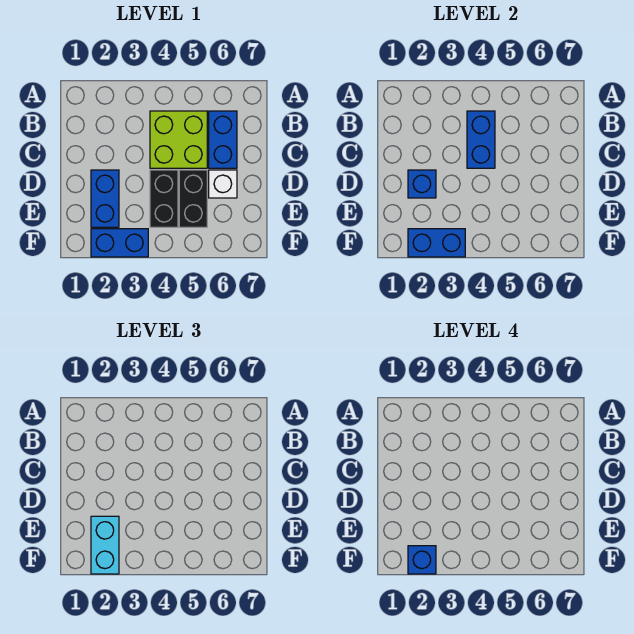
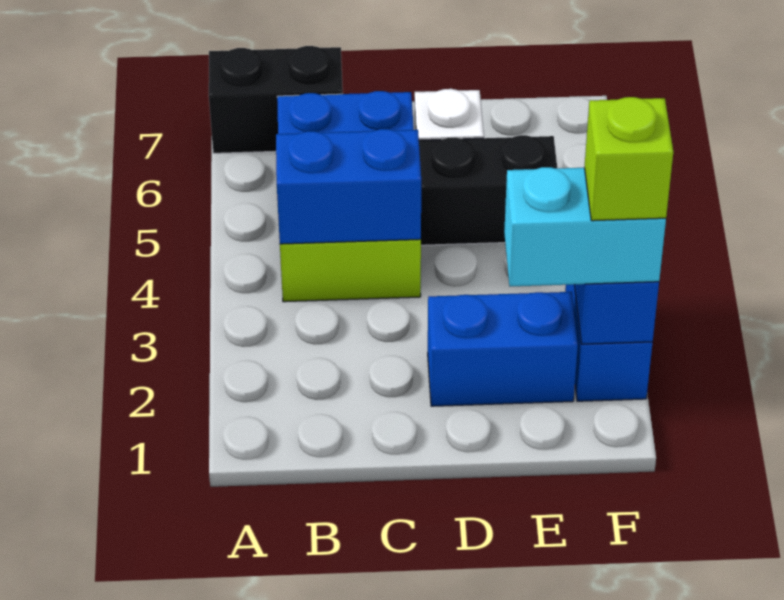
blue 1x1 brick [408,170,436,198] -> none
black 1x2 brick [150,170,178,227] -> black 1x2 brick moved to [209,46,343,153]
blue 1x1 brick [408,546,436,574] -> lime 1x1 brick [584,97,673,221]

